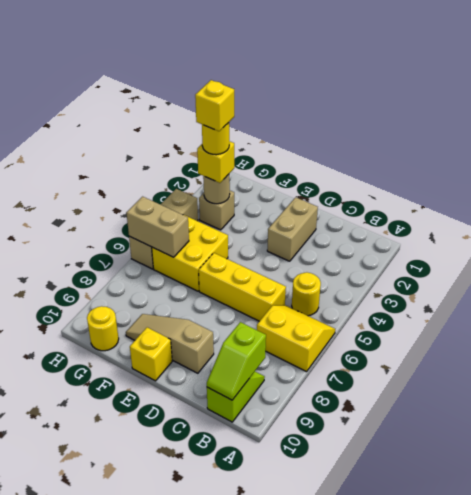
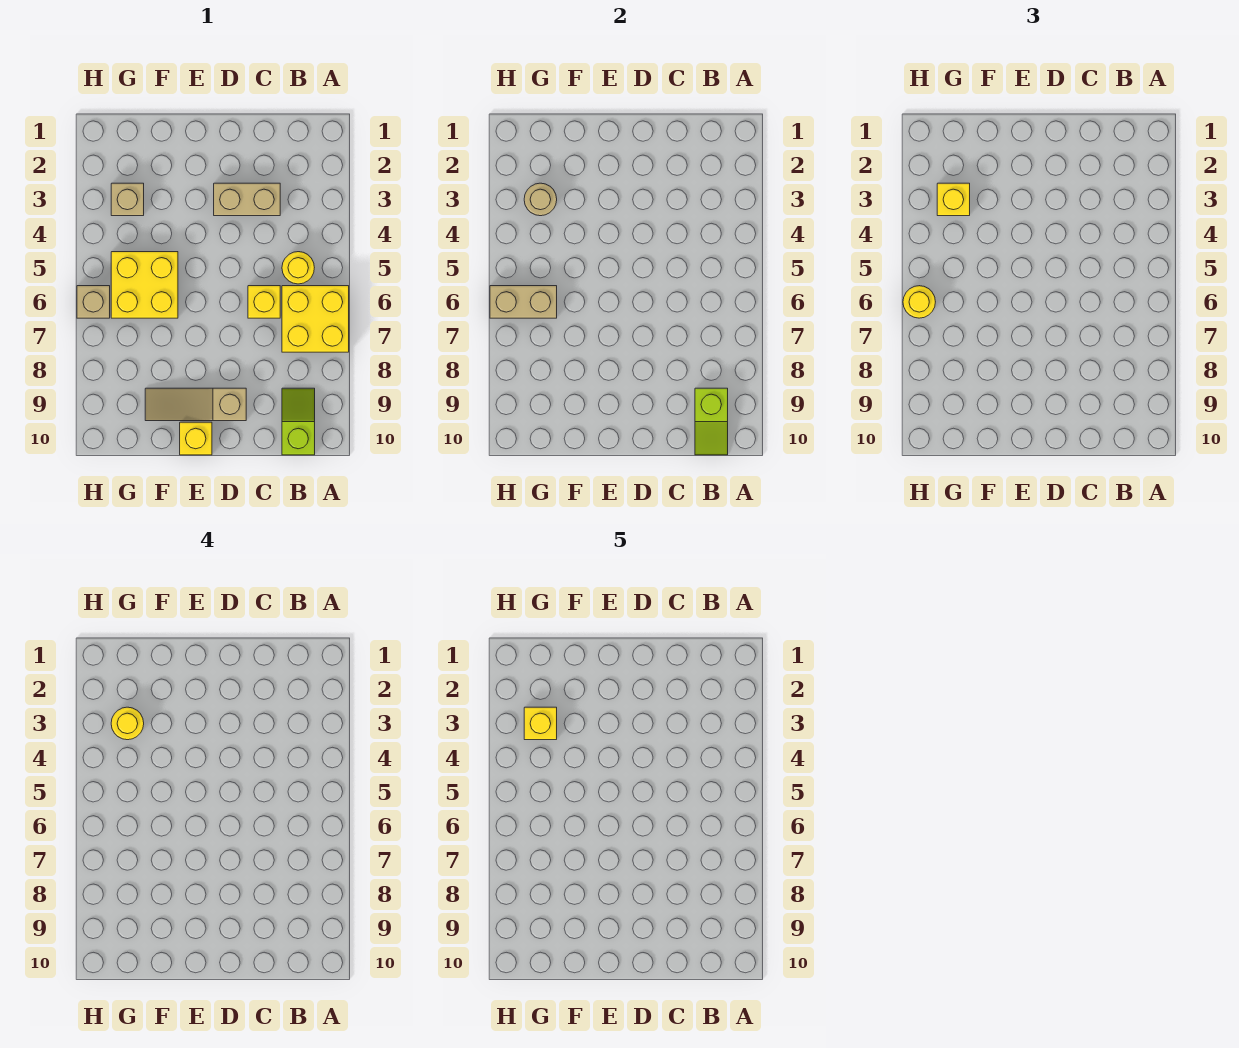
yellow 2x2 slope [257,305,335,372] -> yellow 2x2 brick [282,286,349,352]
yellow 1x3 brick [199,253,286,321] -> yellow 1x1 brick [248,286,280,318]
tan 1x2 brick [267,197,318,261] -> tan 1x2 brick turned to [214,183,280,216]
yellow 1x1 round brick [87,306,119,351] -> yellow 1x1 round brick moved to [903,286,935,318]
tan 1x3 brick [129,189,198,269] -> tan 1x1 brick [77,286,110,318]

